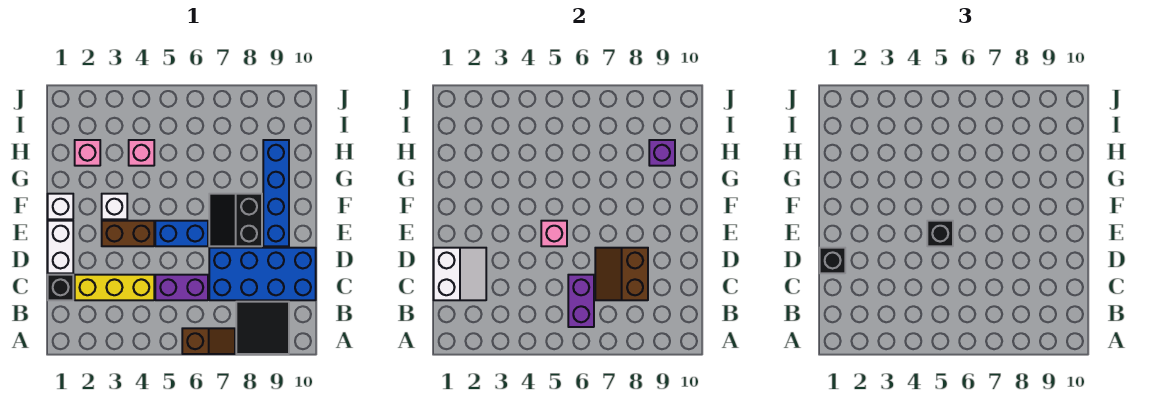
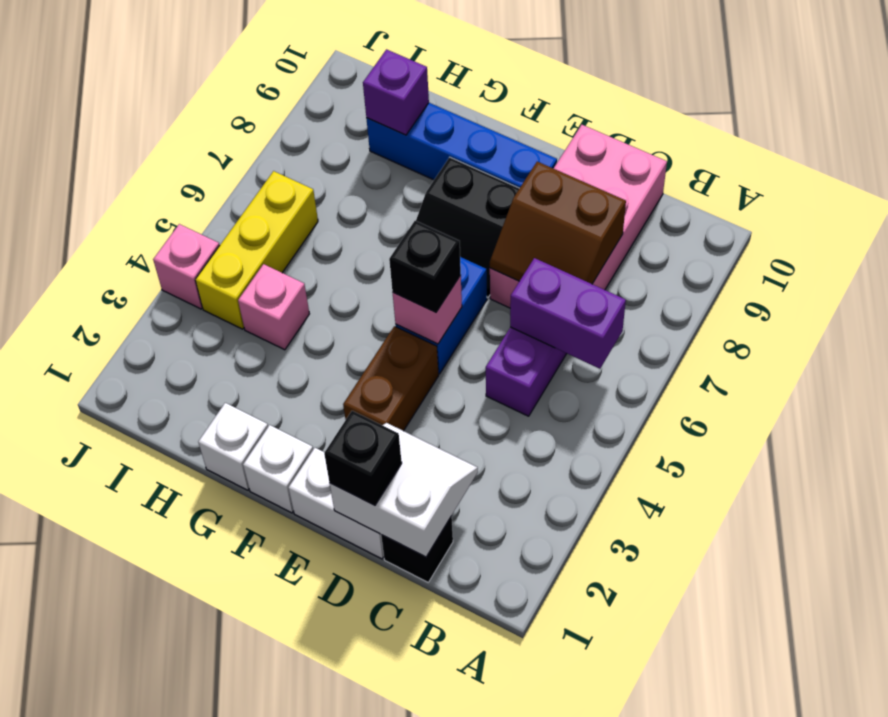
brown 1x2 slope [182,328,235,354] -> none
black 2x2 tile [236,302,289,354] -> none
yellow 1x3 brick [75,275,154,300] -> yellow 1x3 brick moved to [195,171,318,329]
blue 2x4 brick [209,248,316,300] -> pink 2x4 brick [490,125,667,308]
white 1x1 brick [102,194,127,219] -> white 1x1 brick moved to [198,403,268,490]
pink 1x1 brick [75,140,100,166] -> pink 1x1 brick moved to [153,224,220,309]

